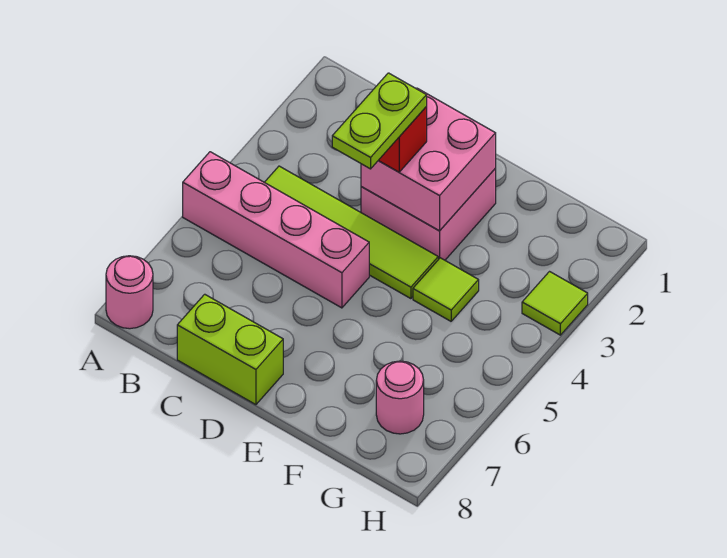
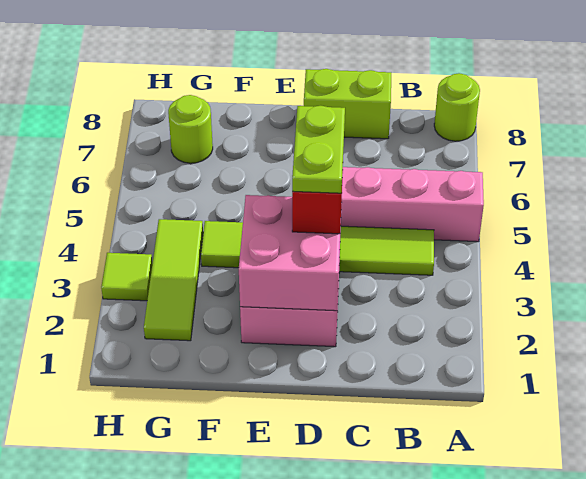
pink 1x1 round brick [106,256,153,329] -> lime 1x1 round brick [434,73,480,141]
none -> lime 1x3 tile [144,219,203,341]
pink 1x1 round brick [376,361,424,434] -> lime 1x1 round brick [168,95,213,163]

